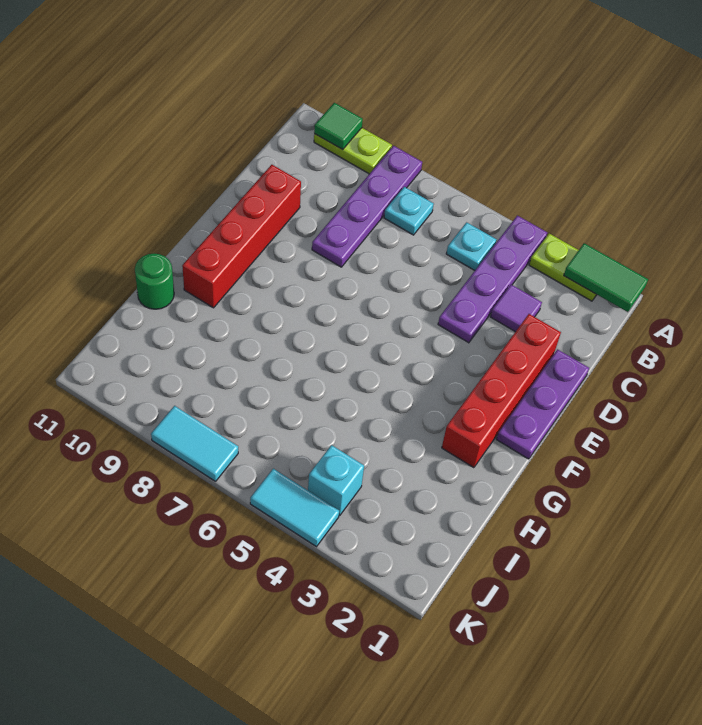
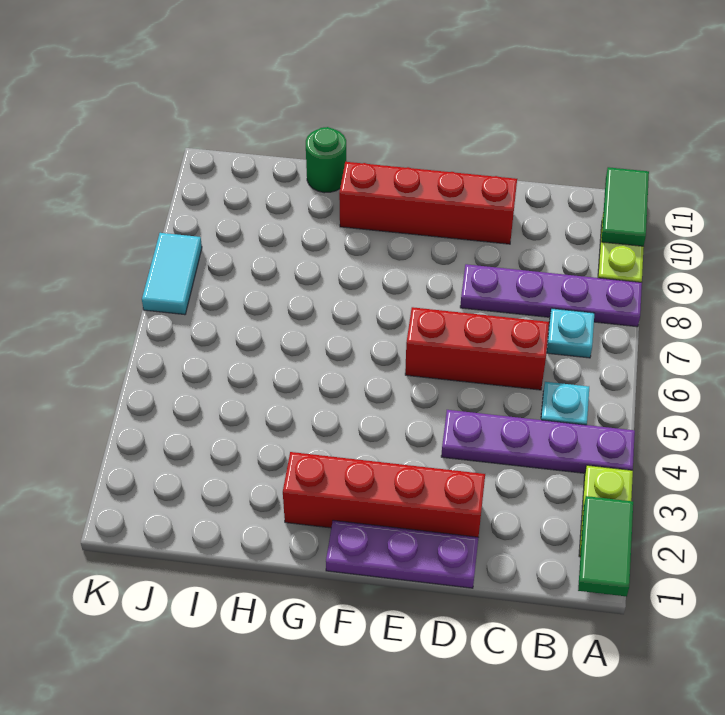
green 1x1 tile [314,103,363,149] -> green 1x2 tile [602,167,649,246]
purple 1x1 tile [491,285,542,332] -> none
none -> red 1x3 brick [405,307,549,390]
cyan 1x1 brick [308,445,364,516] -> none
cyan 1x2 tile [250,469,339,547] -> none

